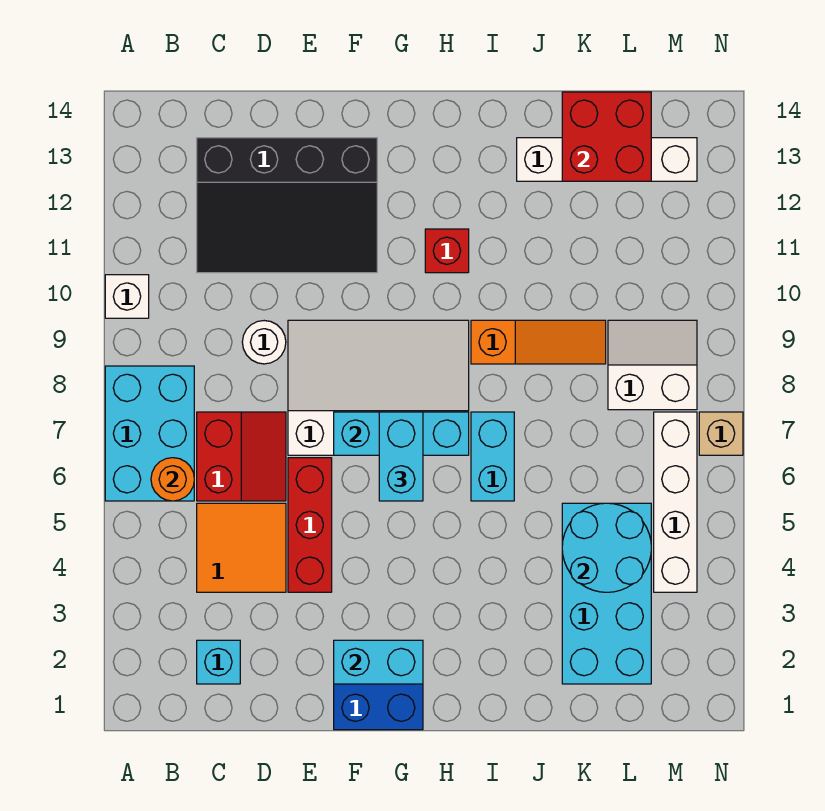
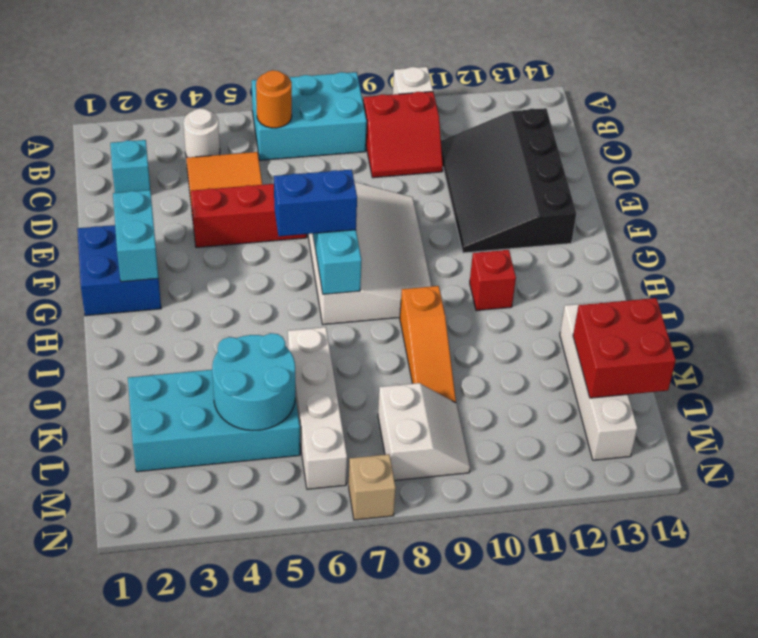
red 2x2 slope [197,412,286,501] -> red 2x2 slope moved to [363,92,443,178]
white 1x1 round brick [242,321,286,364] -> white 1x1 round brick moved to [183,108,220,157]
cyan 1x2 brick [379,412,423,501] -> blue 1x2 brick [274,169,357,236]
cyan 1x2 brick [471,412,514,501] -> none
white 1x4 brick [654,412,697,592] -> white 1x4 brick turned to [288,327,347,489]

